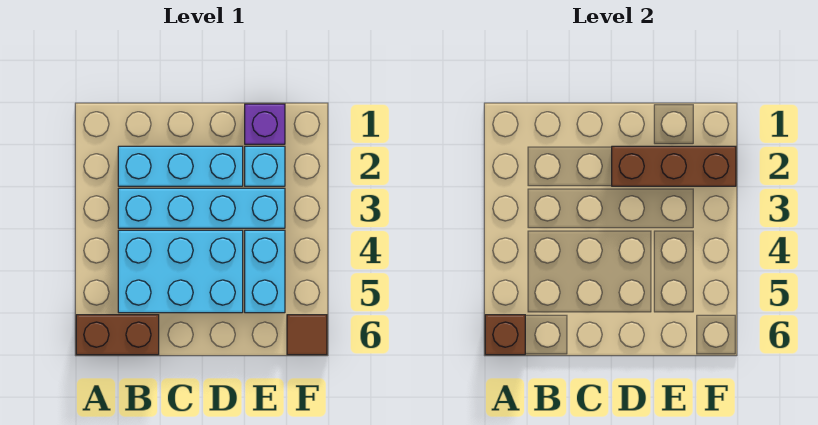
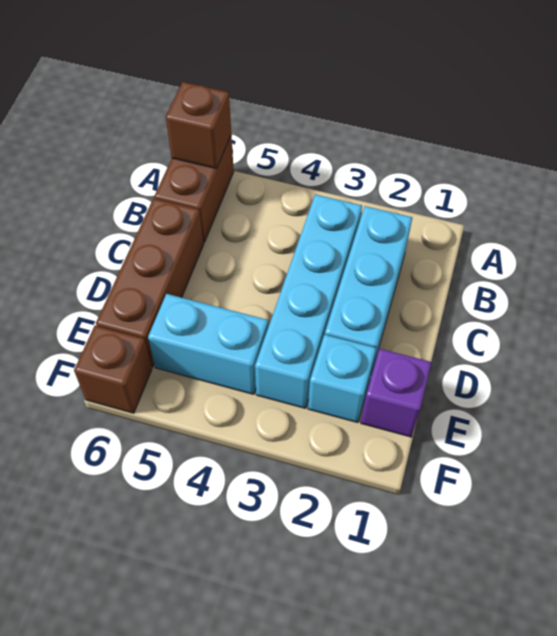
cyan 2x3 brick [118,230,243,313] -> none
brown 1x3 brick [612,146,736,186] -> brown 1x3 brick moved to [96,198,204,367]
brown 1x1 tile [287,315,327,355] -> brown 1x1 brick [74,326,152,413]

